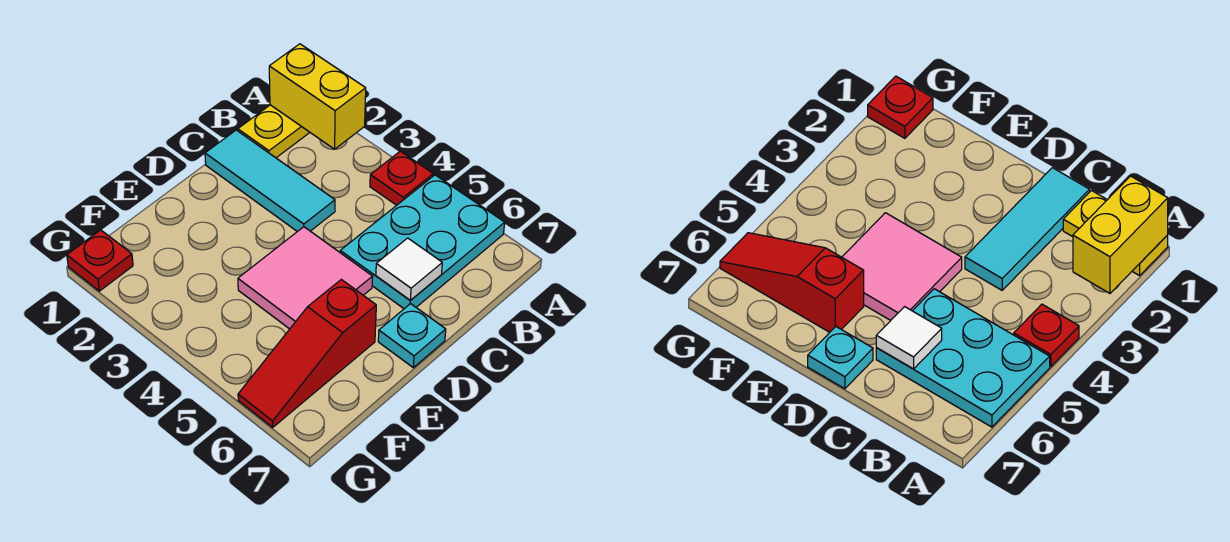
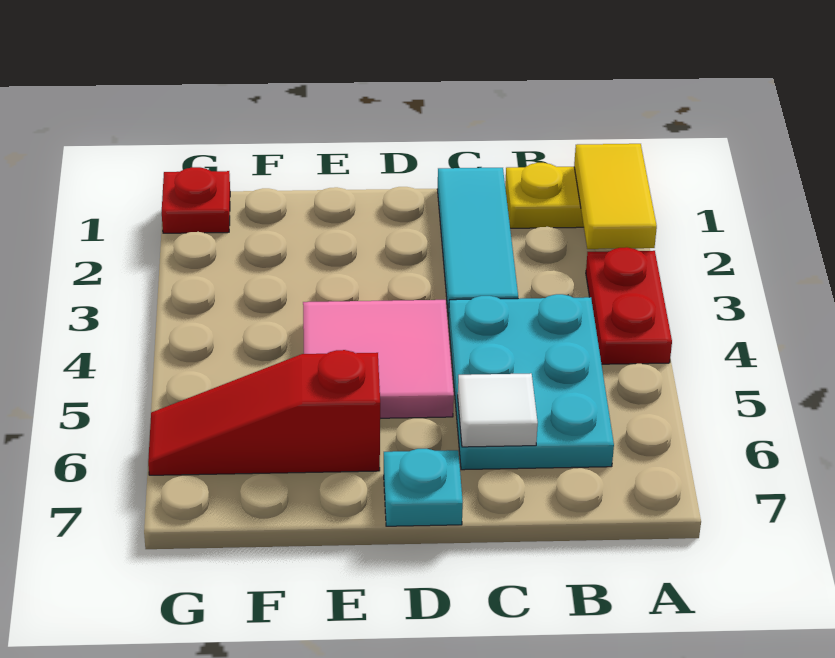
yellow 1x2 brick [269,44,366,149] -> yellow 1x2 tile [574,144,657,249]
red 1x1 plate [370,151,433,205] -> red 1x2 plate [586,247,672,364]
cyan 2x3 plate [340,175,505,309] -> cyan 2x3 plate turned to [449,294,614,470]

